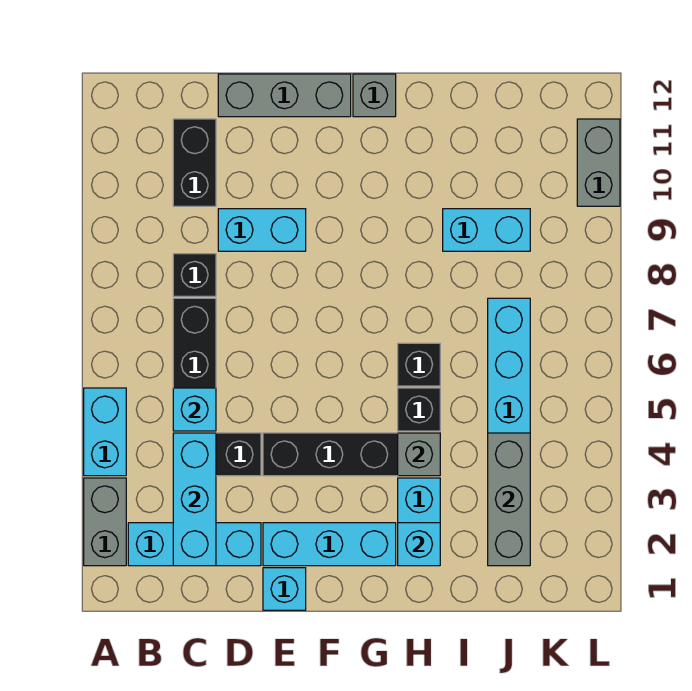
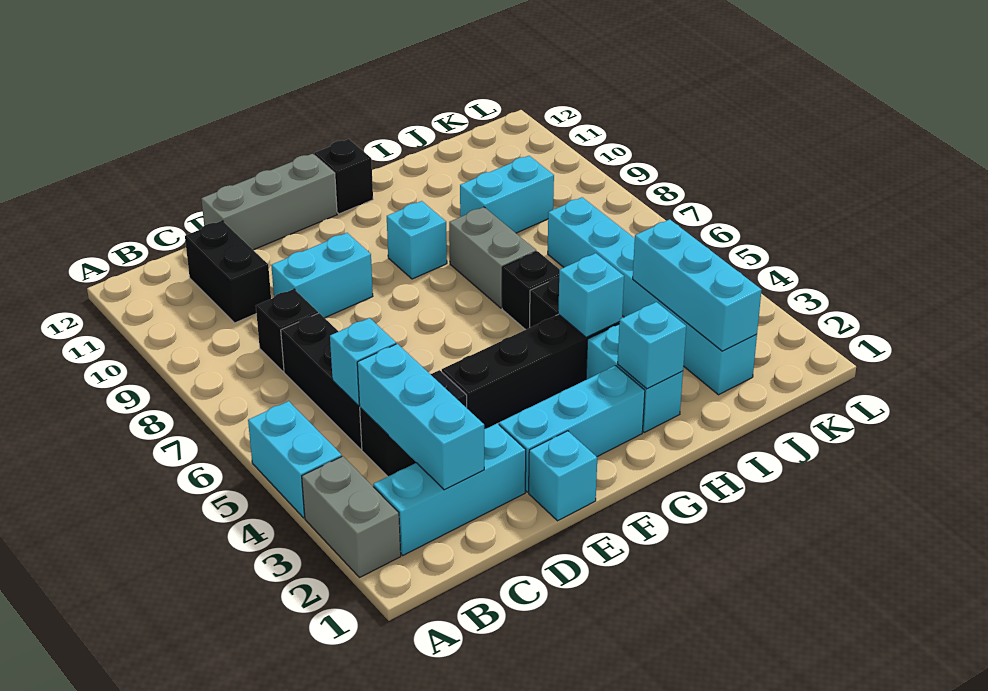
none -> cyan 1x1 brick [387,201,447,279]
grey 1x1 brick [353,74,396,117] -> black 1x1 brick [314,139,373,214]
grey 1x1 brick [398,433,440,476] -> cyan 1x1 brick [558,253,624,337]
grey 1x3 brick [488,433,530,566] -> cyan 1x3 brick [633,219,761,351]
grey 1x2 brick [577,119,620,206] -> grey 1x2 brick moved to [449,207,536,308]

